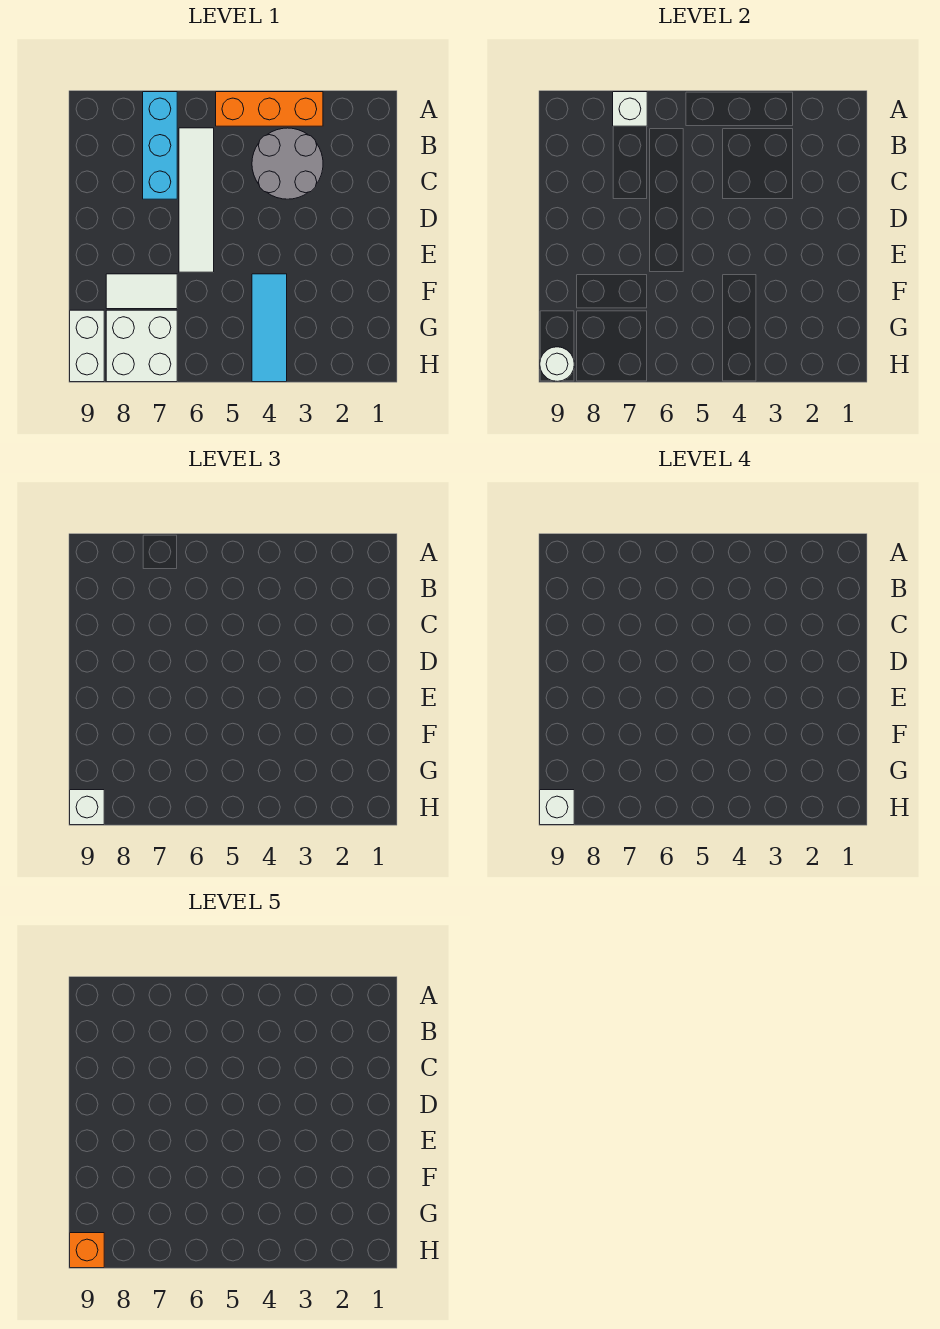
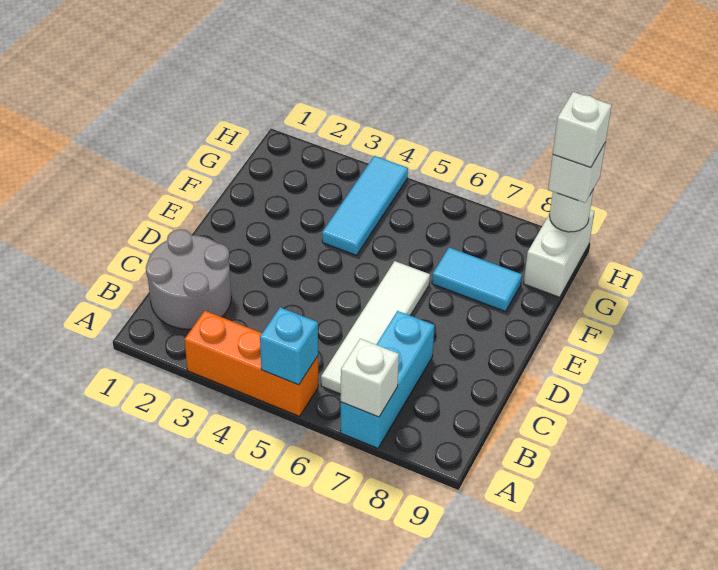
none -> cyan 1x1 brick [260,307,318,385]
grey 2x2 round brick [252,128,323,199] -> grey 2x2 round brick moved to [146,229,231,329]
white 1x2 tile [106,274,177,309] -> cyan 1x2 tile [432,248,522,311]
white 2x2 brick [106,310,177,382] -> none
orange 1x1 brick [70,1233,104,1268] -> none

